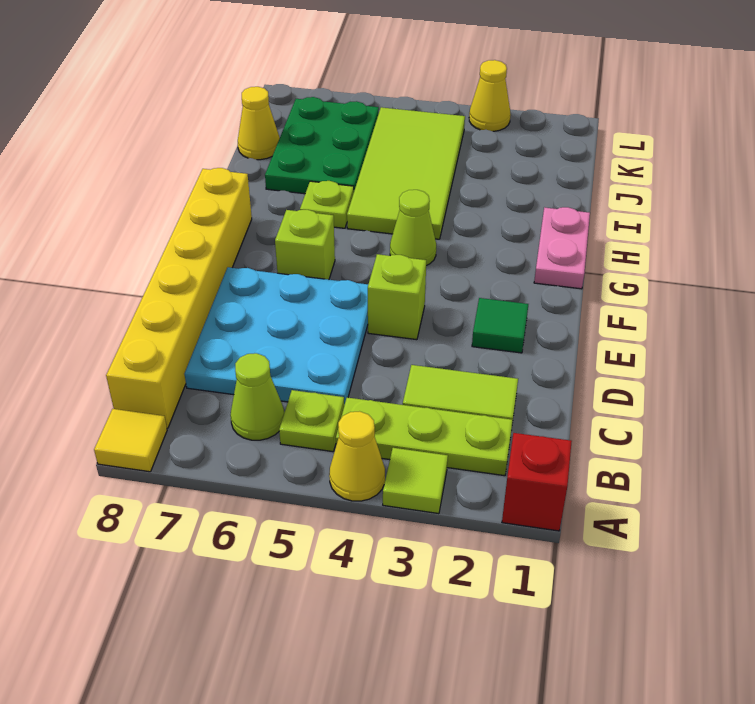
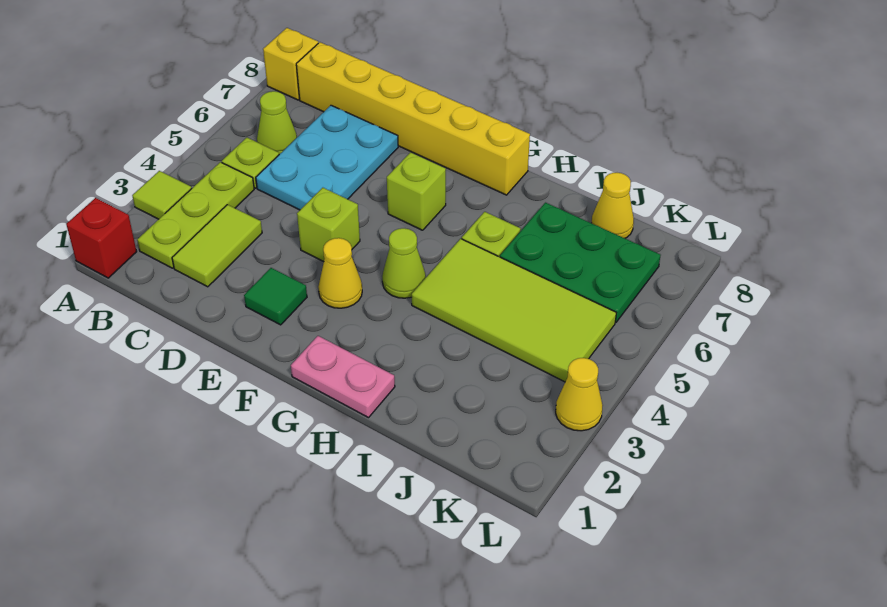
yellow 1x1 cone [329,411,385,501] -> yellow 1x1 cone moved to [318,238,362,308]
yellow 1x1 tile [94,409,167,472] -> yellow 1x1 brick [263,28,318,100]
cyan 3x3 plate [185,267,368,405] -> cyan 2x3 plate [256,105,398,210]

